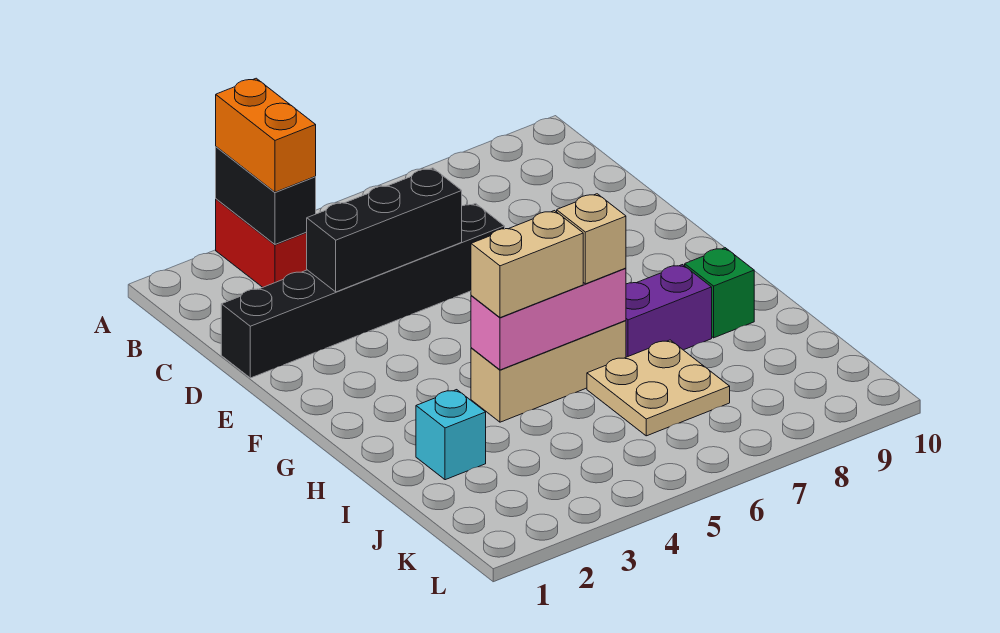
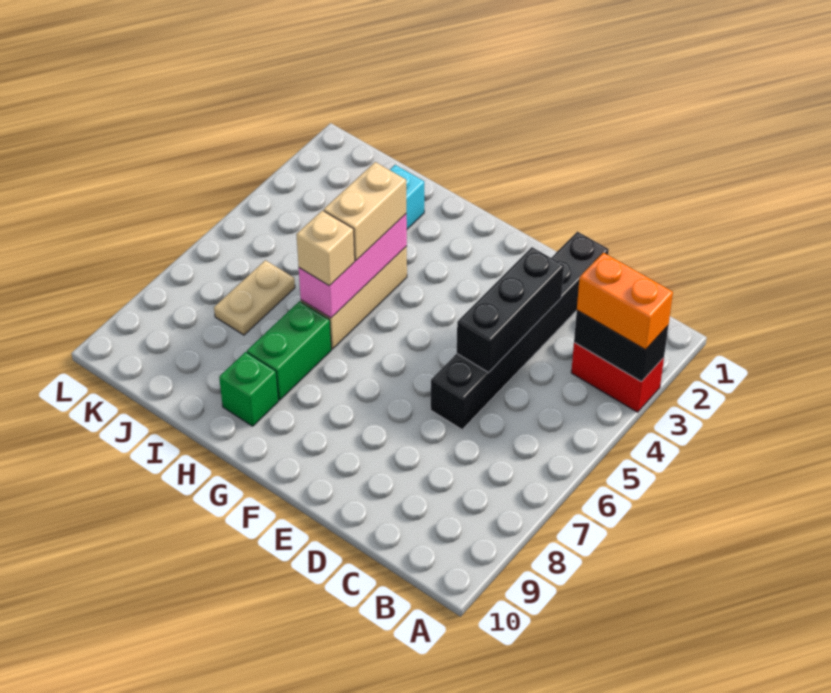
purple 1x2 brick [626,265,712,357] -> green 1x2 brick [247,301,331,400]
tan 2x2 plate [587,340,730,436] -> tan 1x2 plate [214,260,295,335]

